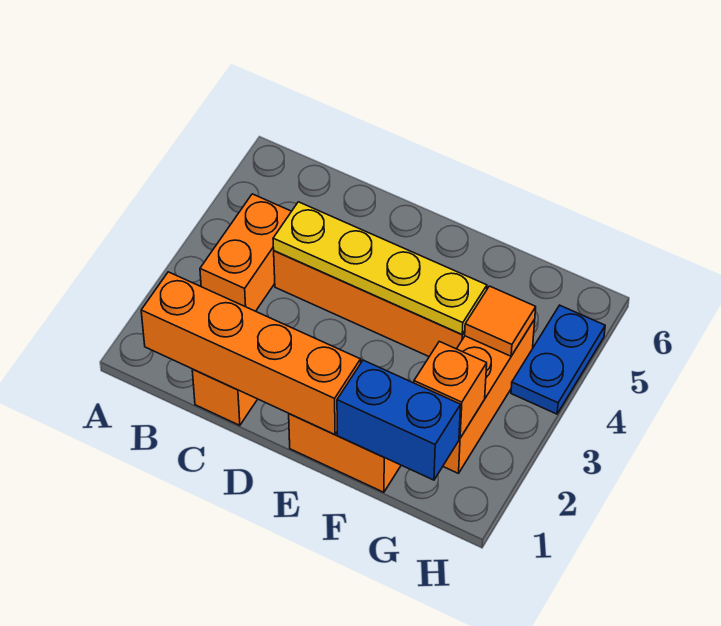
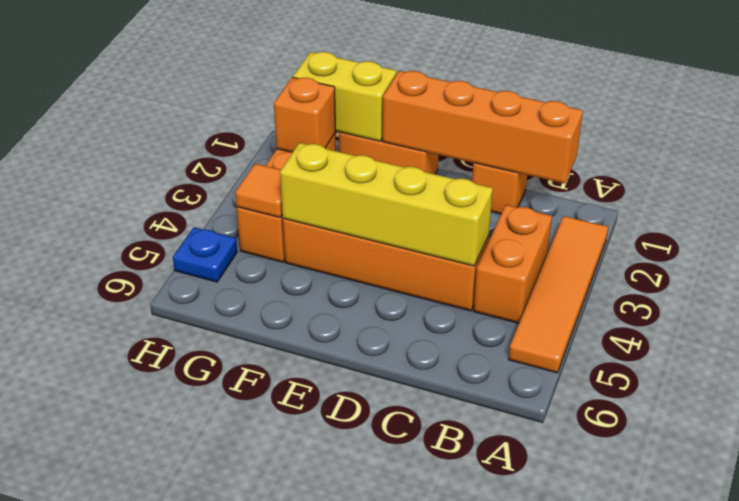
none -> orange 1x4 tile [509,216,608,373]
yellow 1x4 plate [273,202,487,334] -> yellow 1x4 brick [280,143,493,266]
blue 1x2 brick [337,360,461,480] -> yellow 1x2 brick [293,52,396,141]
blue 1x2 plate [511,305,605,414] -> blue 1x1 plate [173,227,237,282]

